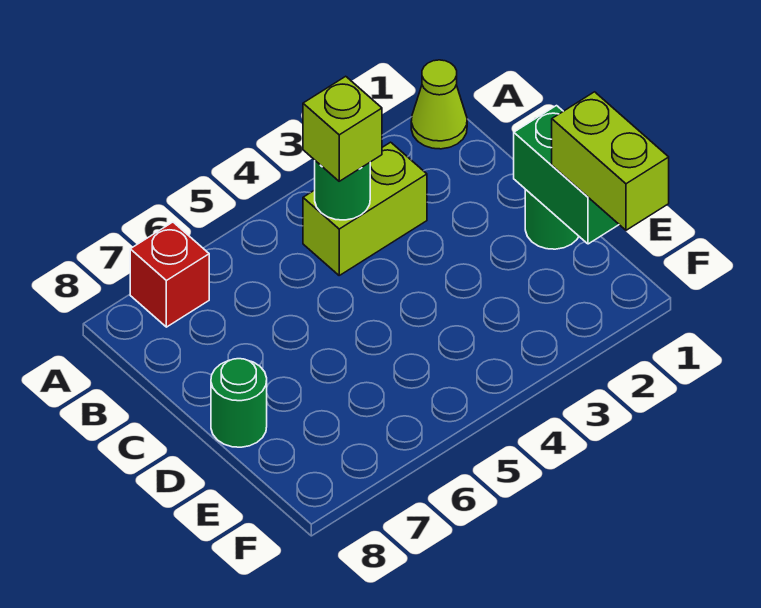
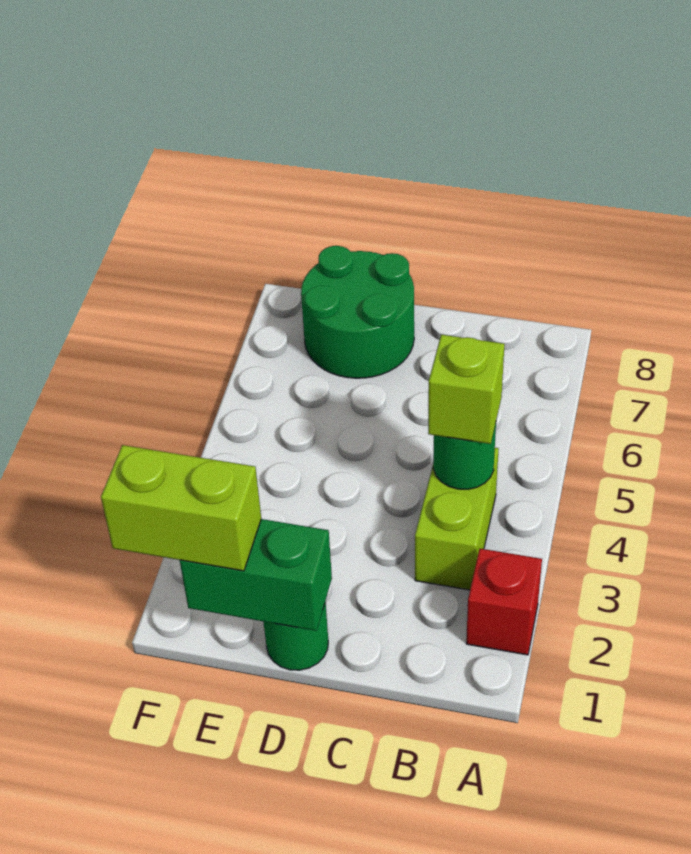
lime 1x1 cone [411,60,467,149] -> none
red 1x1 brick [130,222,209,327] -> red 1x1 brick moved to [466,549,542,655]
green 1x1 round brick [211,359,267,447] -> green 2x2 round brick [301,246,414,378]

